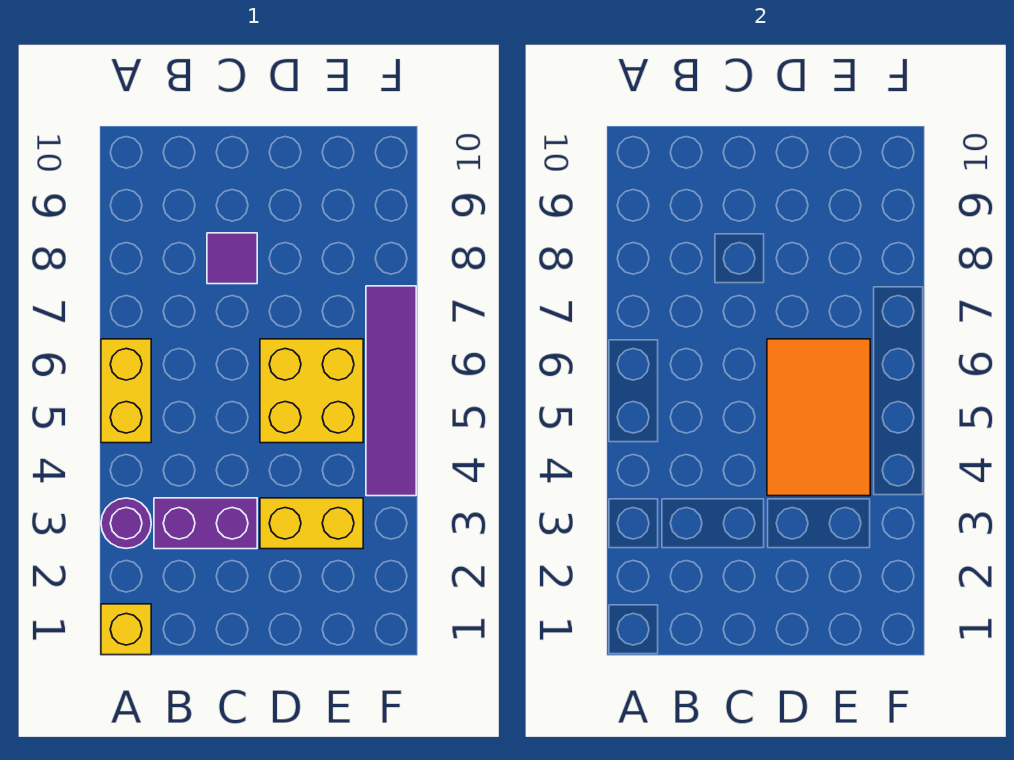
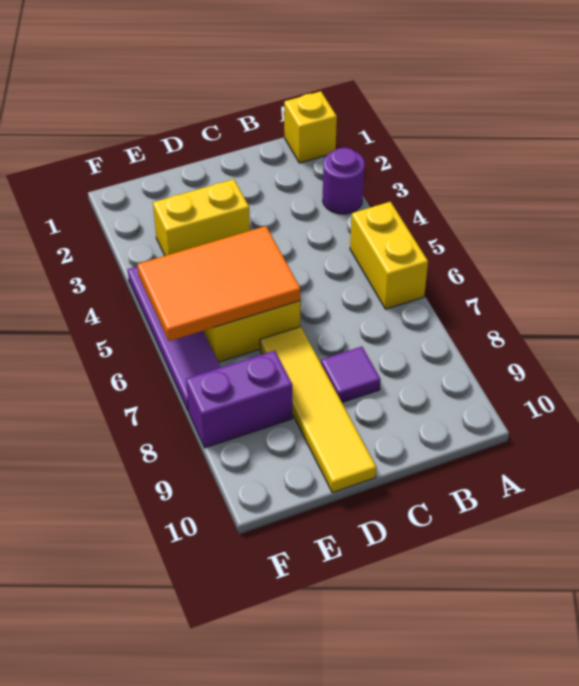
purple 1x2 brick [154,498,257,549] -> purple 1x2 brick moved to [186,351,292,448]
orange 2x3 tile [767,339,870,496] -> orange 2x3 tile turned to [137,226,300,341]
none -> yellow 1x4 tile [260,327,376,493]

